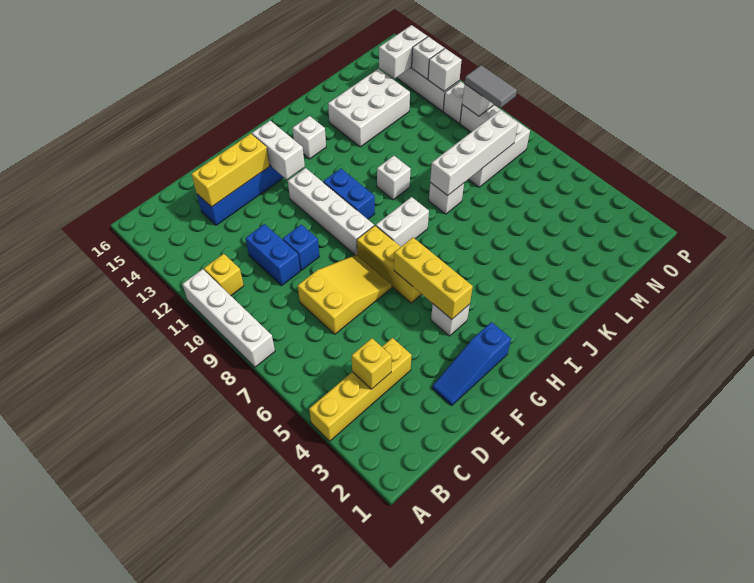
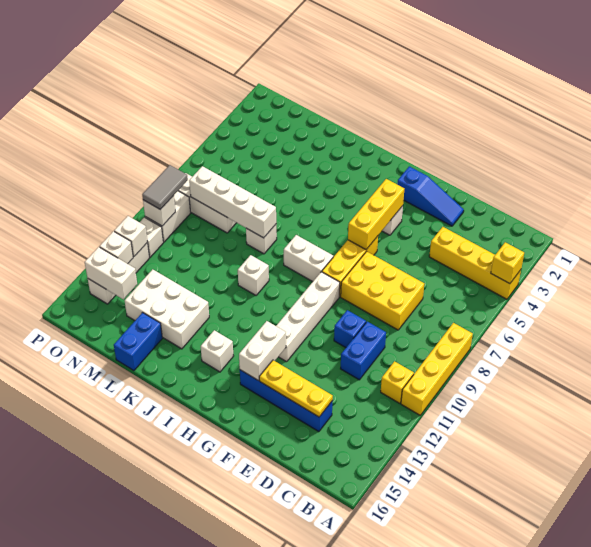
white 1x4 brick [182,269,275,367] -> yellow 1x4 brick [401,323,473,415]
yellow 1x1 brick [352,338,392,389] -> yellow 1x1 brick moved to [491,242,524,284]
yellow 2x3 slope [298,255,392,334] -> yellow 2x3 brick [341,251,424,330]
yellow 1x3 brick [191,134,269,207] -> yellow 1x3 plate [259,360,333,417]
blue 1x2 brick [323,168,375,219] -> blue 1x2 brick moved to [114,313,162,371]

